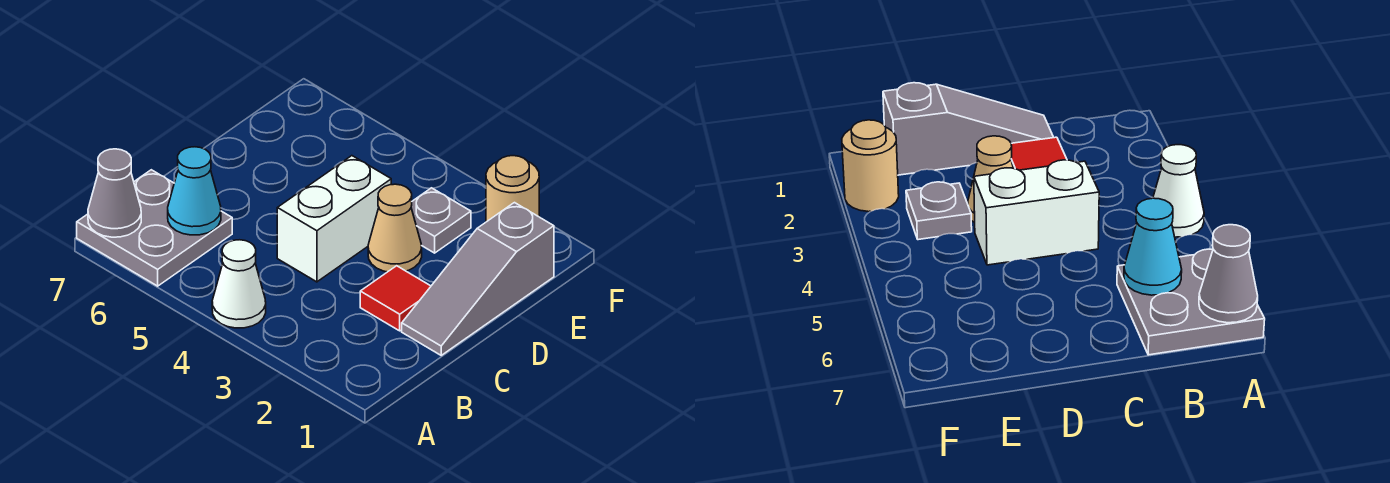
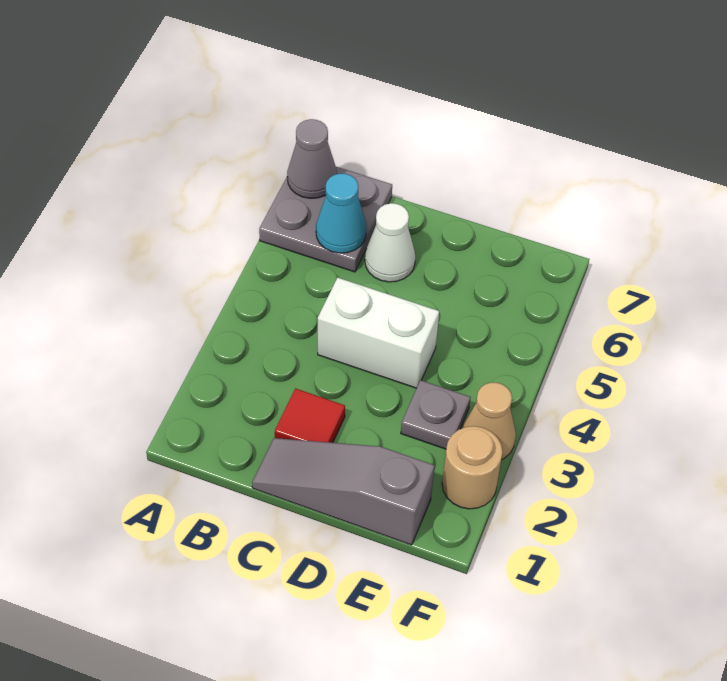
white 1x1 cone [212,240,266,328] -> white 1x1 cone moved to [365,203,415,282]
tan 1x1 cone [368,184,422,272] -> tan 1x1 cone moved to [463,382,516,460]

